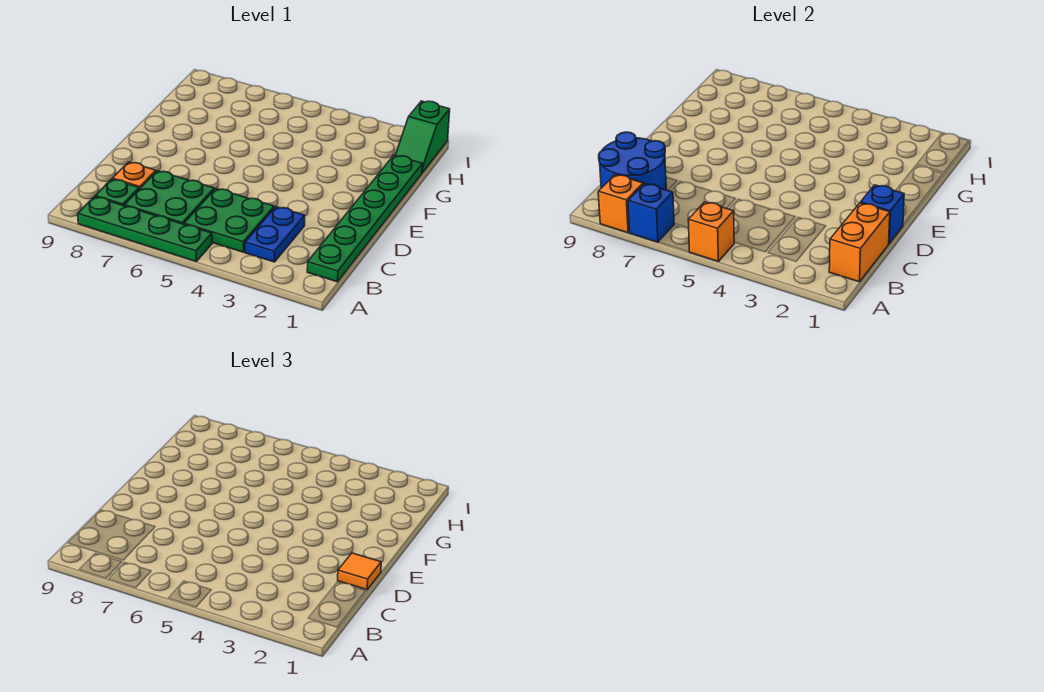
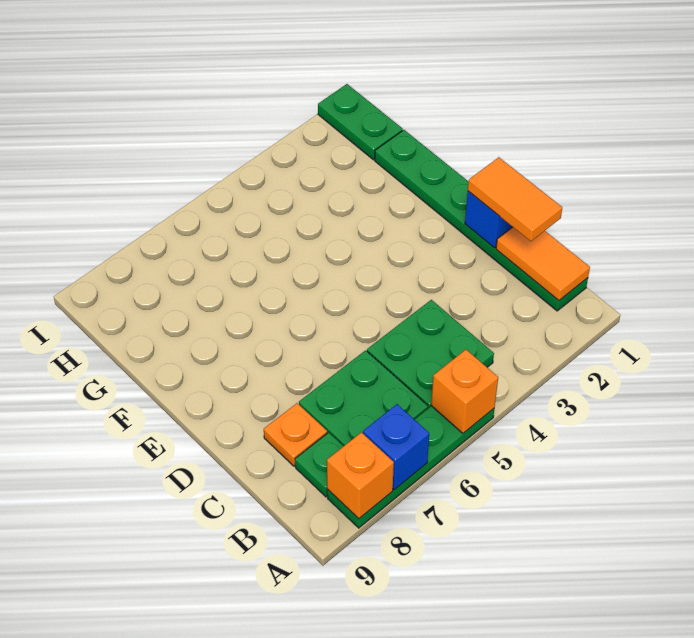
orange 1x2 brick [829,203,890,282] -> orange 1x2 tile [496,227,590,300]
blue 1x2 plate [245,207,305,262] -> none
blue 2x2 round brick [599,132,666,190] -> none
orange 1x1 tile [338,553,381,590] -> orange 1x2 tile [468,157,562,241]
green 1x2 slope [395,101,450,173] -> green 1x2 plate [318,84,403,160]

